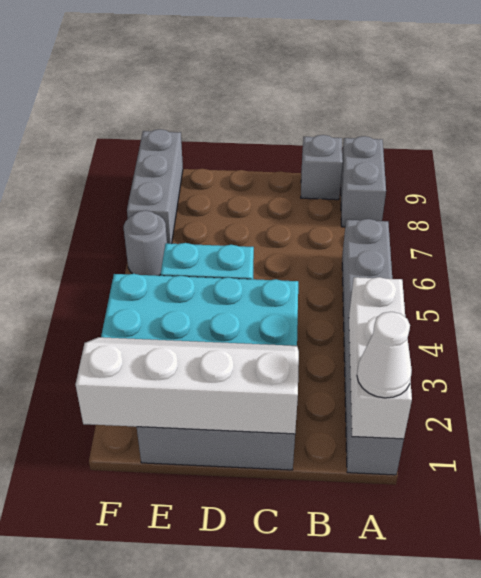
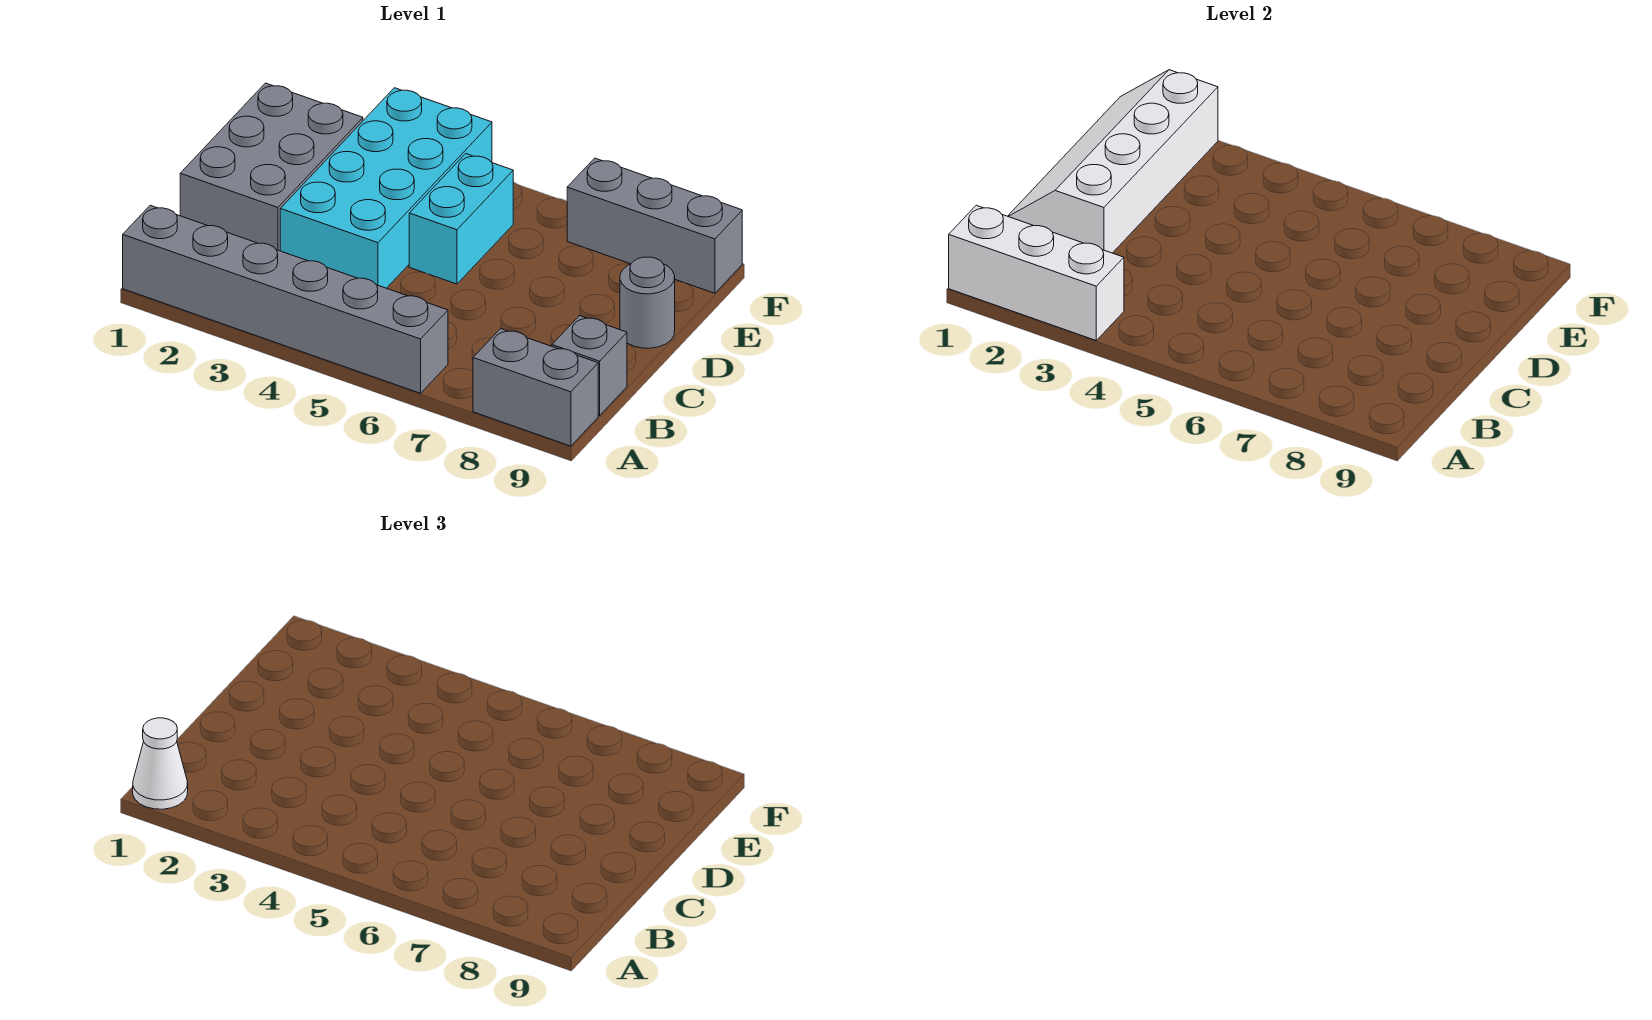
white 2x4 slope [76,337,299,434] -> white 2x4 slope turned to [1008,70,1218,253]
grey 1x1 round brick [124,210,167,276] -> grey 1x1 round brick moved to [620,257,675,348]

